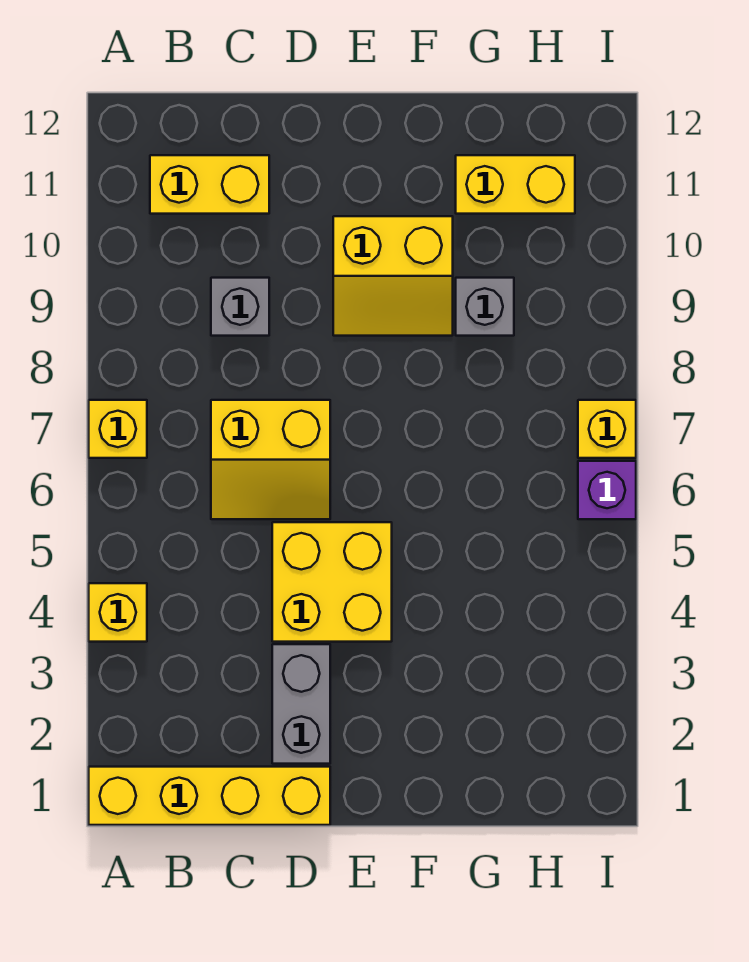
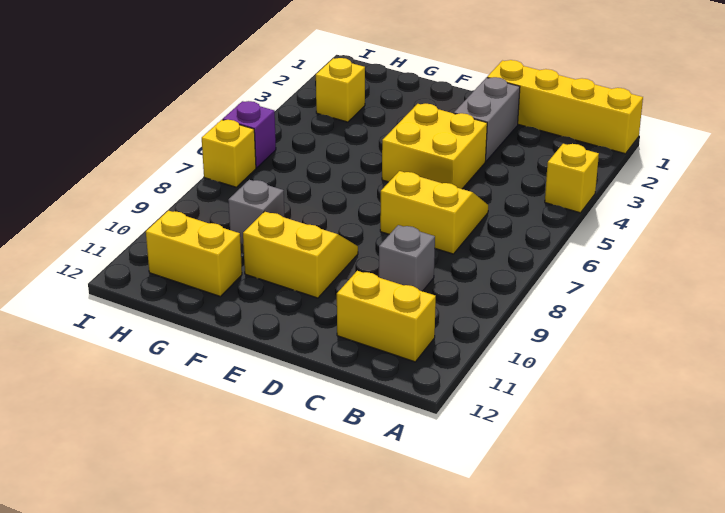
yellow 1x1 brick [89,400,147,458] -> yellow 1x1 brick moved to [316,58,365,122]

